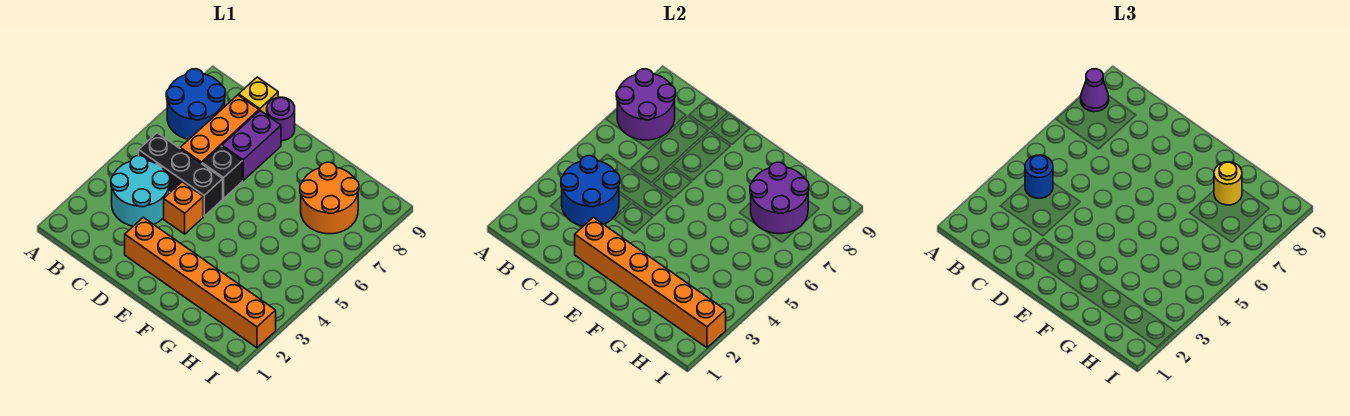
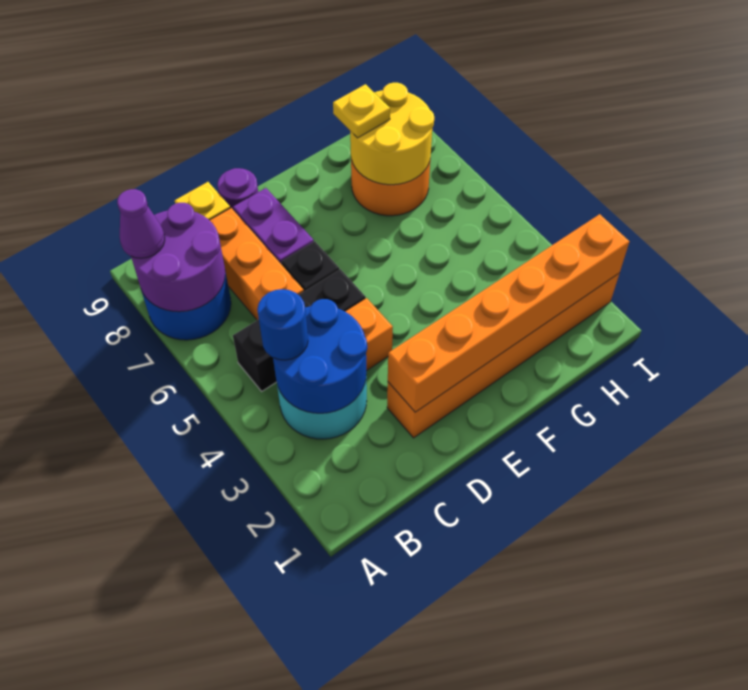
purple 2x2 round brick [750,162,809,234] -> yellow 2x2 round brick [350,83,434,185]
yellow 1x1 round brick [1214,162,1242,205] -> yellow 1x1 plate [333,84,390,138]

